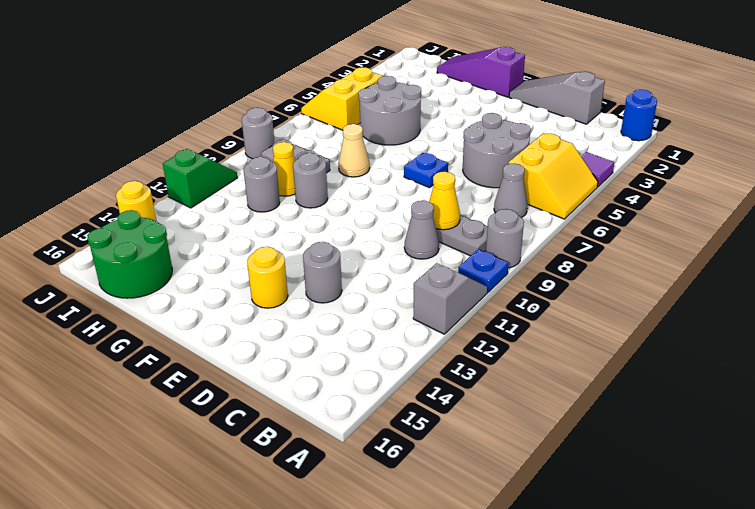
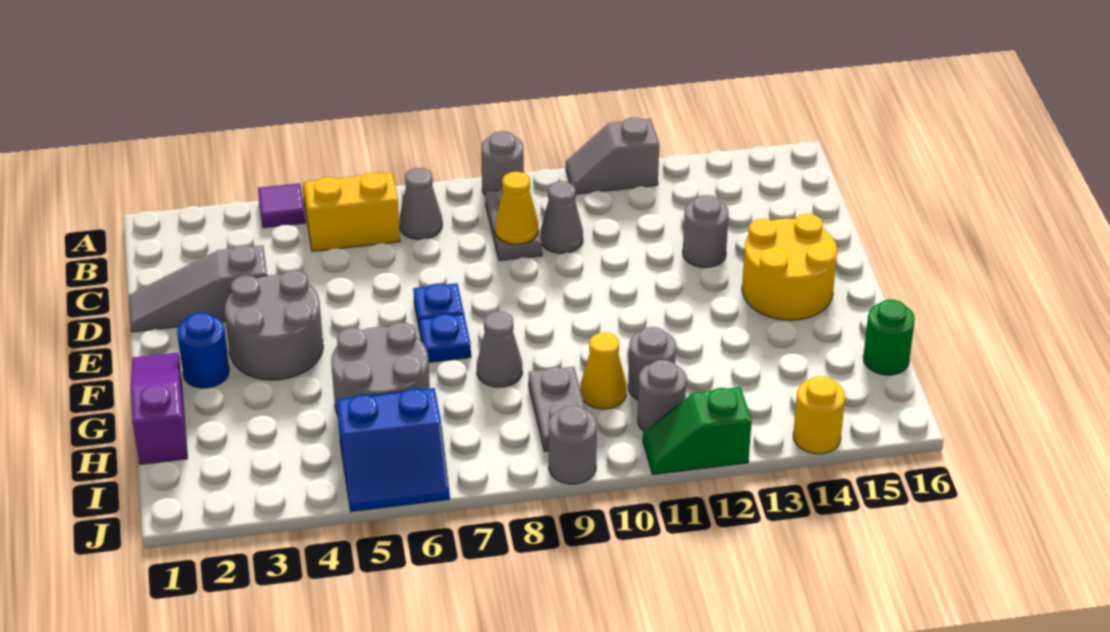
blue 1x1 round brick [621,90,657,141] -> blue 1x1 round brick moved to [177,312,229,388]
blue 1x1 plate [458,249,509,292] -> blue 1x1 plate moved to [419,314,471,363]
grey 1x3 slope [509,72,605,124] -> grey 1x3 slope turned to [129,245,267,332]
grey 2x2 round brick [463,113,531,188] -> grey 2x2 round brick moved to [225,270,323,380]
yellow 1x1 round brick [247,247,288,308] -> yellow 2x2 round brick [742,214,837,320]
purple 1x3 slope [437,47,525,97] -> purple 1x3 slope turned to [131,352,188,464]
tan 1x1 cone [338,124,370,177] -> grey 1x1 cone [477,312,522,387]
grey 1x1 round brick [293,153,328,208] -> grey 1x1 round brick moved to [638,360,686,432]
green 2x2 round brick [87,210,172,298] -> green 1x1 round brick [863,300,915,375]
yellow 2x2 slope [301,67,382,130] -> blue 2x2 slope [337,388,450,512]

